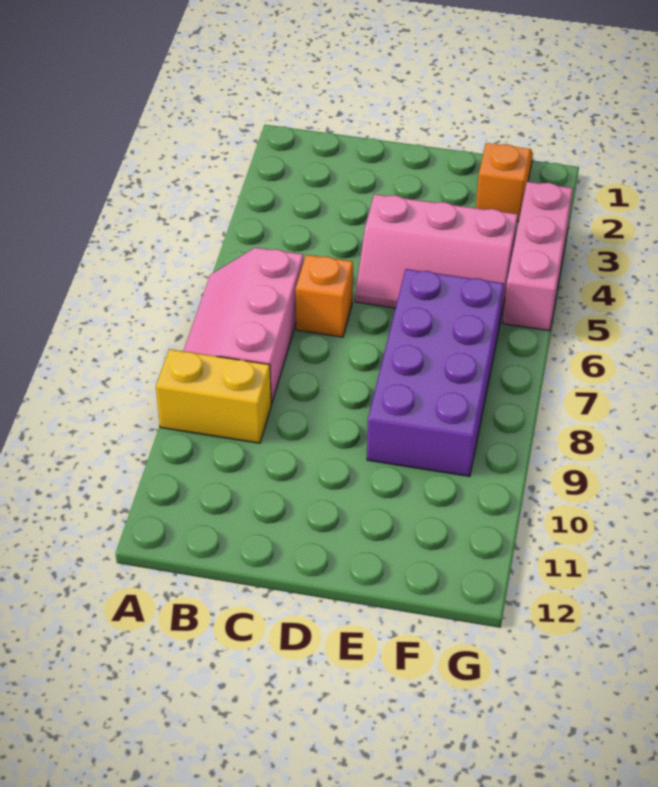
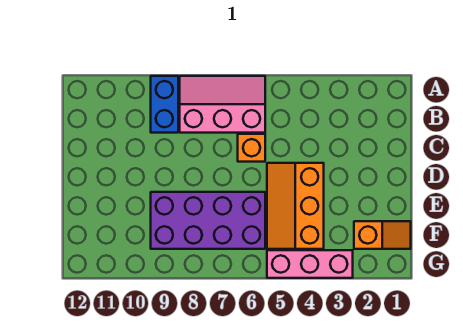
yellow 1x2 brick [156,349,271,443] -> blue 1x2 brick [151,76,178,133]
pink 2x3 slope [355,194,518,321] -> orange 2x3 slope [267,163,324,249]

